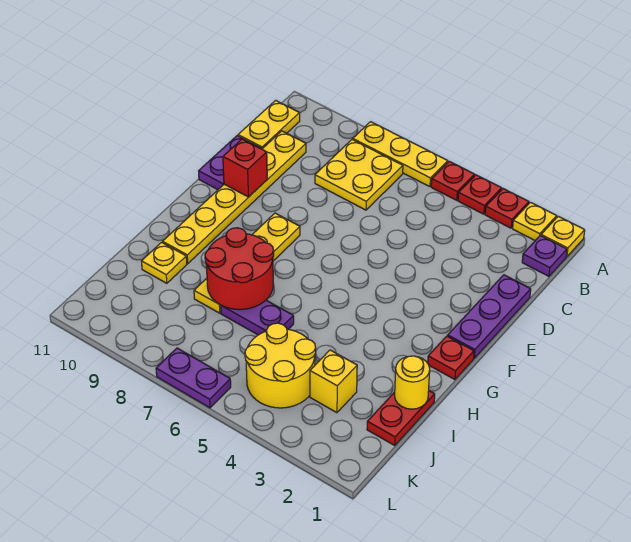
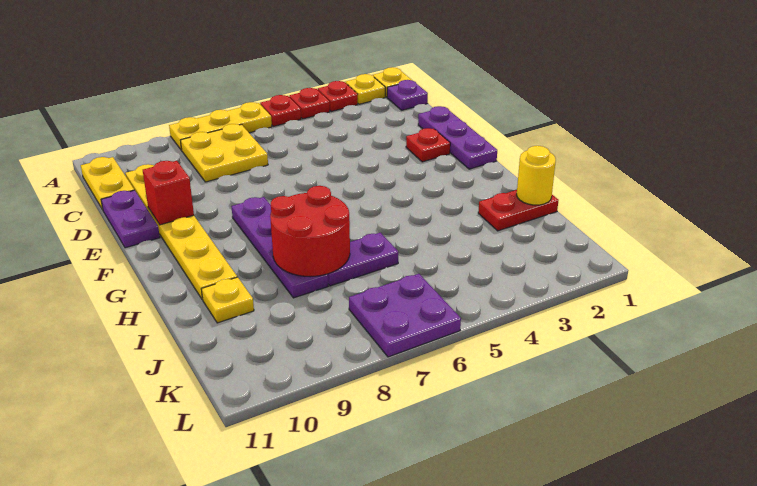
yellow 1x4 plate [194,213,300,313] -> purple 1x4 plate [231,197,328,298]
red 1x1 plate [428,336,474,380] -> red 1x1 plate moved to [406,128,450,162]
red 1x2 plate [367,391,435,445] -> red 1x2 plate turned to [478,190,558,231]
yellow 1x1 brick [310,350,357,413] -> none
yellow 2x2 round brick [245,323,316,408] -> none
purple 1x2 plate [156,348,231,408] -> purple 2x2 plate [349,274,461,357]

